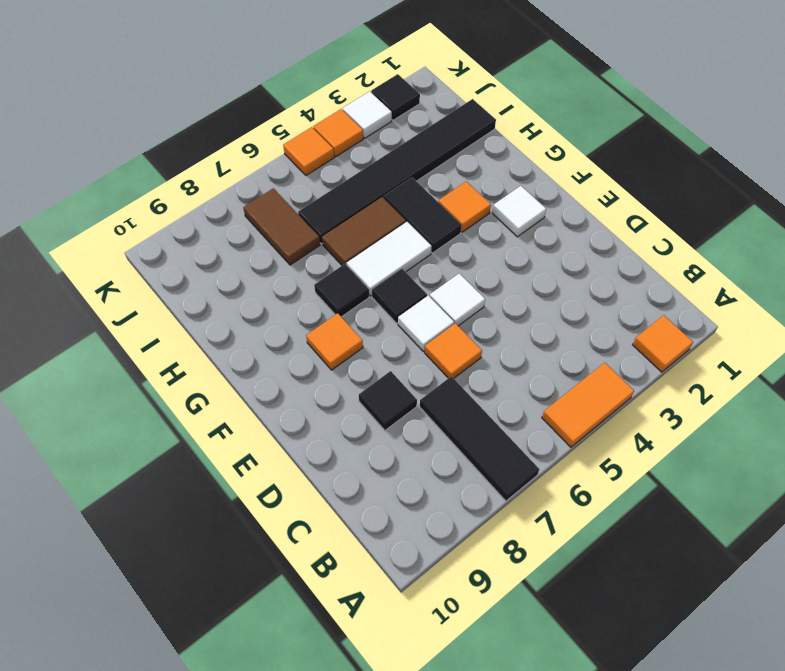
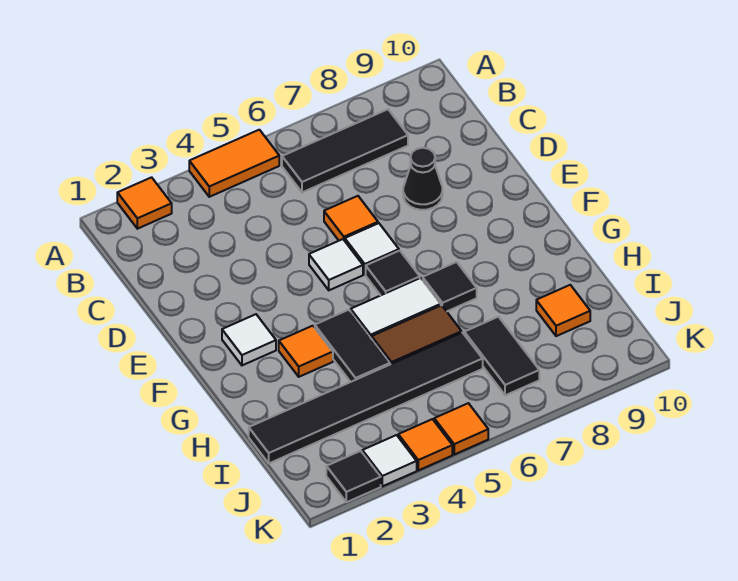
black 1x3 tile [420,376,539,501] -> black 1x3 tile turned to [282,109,408,192]
black 1x1 tile [359,371,417,430] -> black 1x1 cone [403,148,443,210]
orange 1x1 tile [306,313,363,370] -> orange 1x1 tile moved to [536,285,590,336]
brown 1x2 tile [243,188,320,265] -> black 1x2 tile [464,317,539,395]

